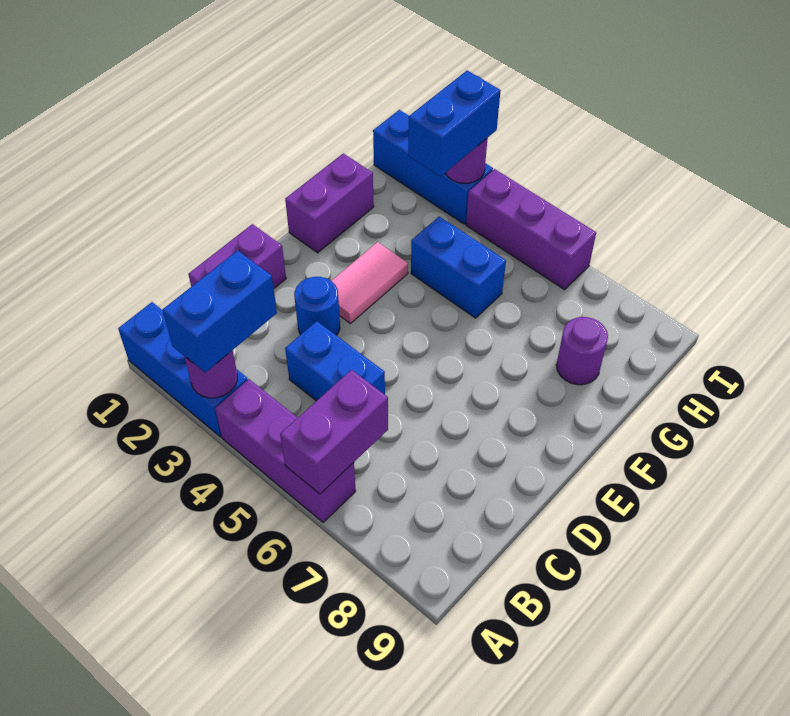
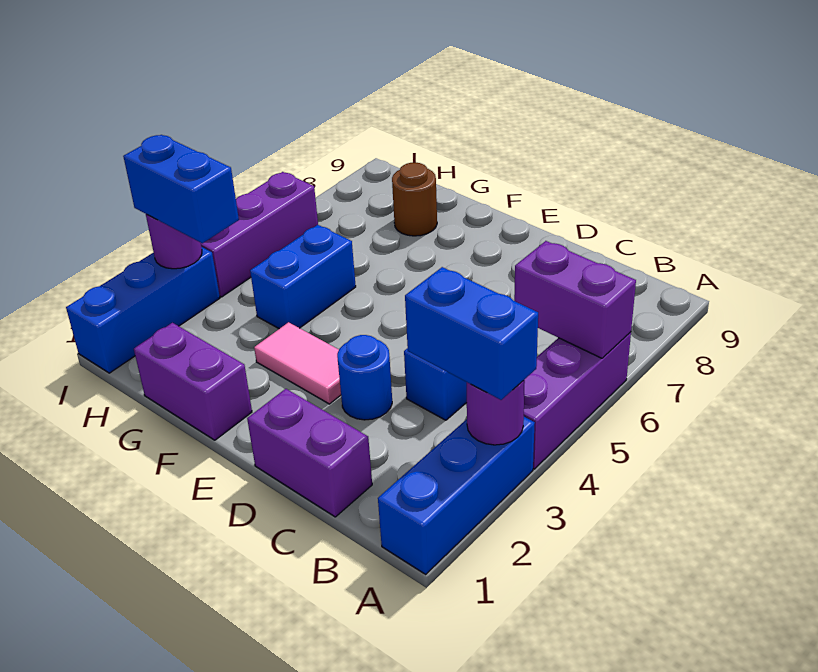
purple 1x1 round brick [556,317,608,385] -> brown 1x1 round brick [392,162,437,236]

